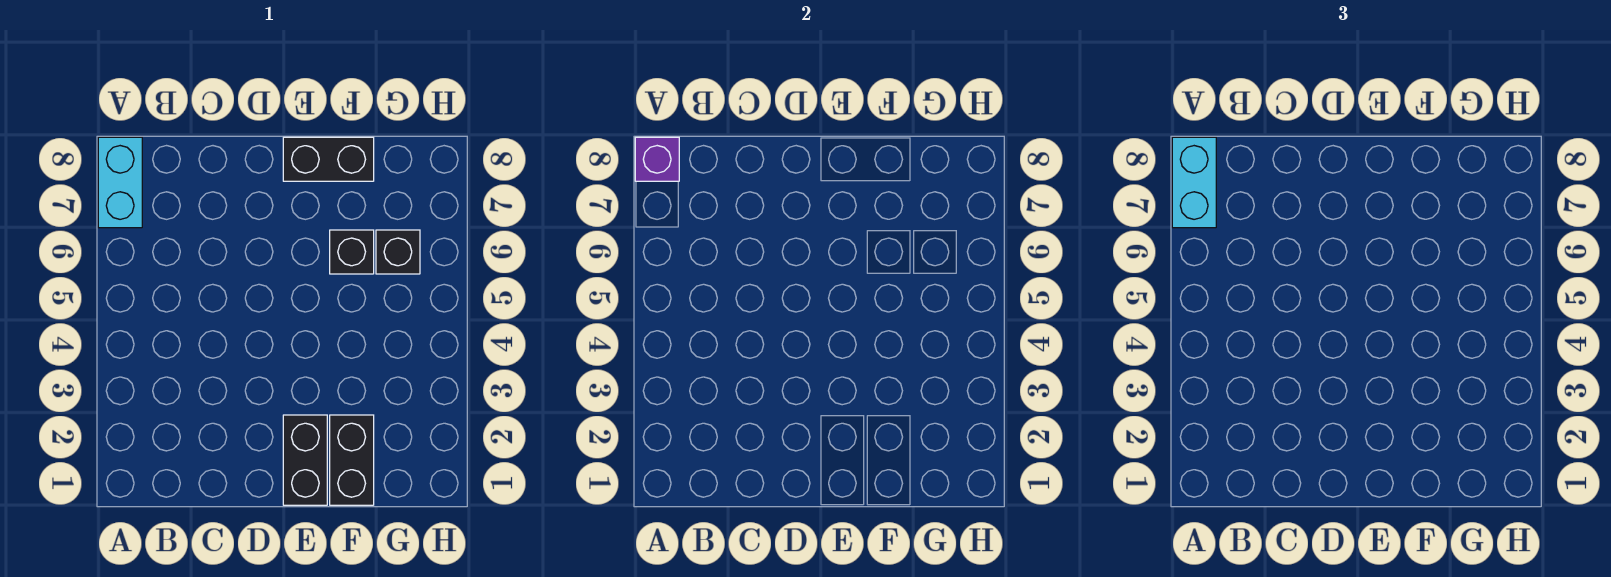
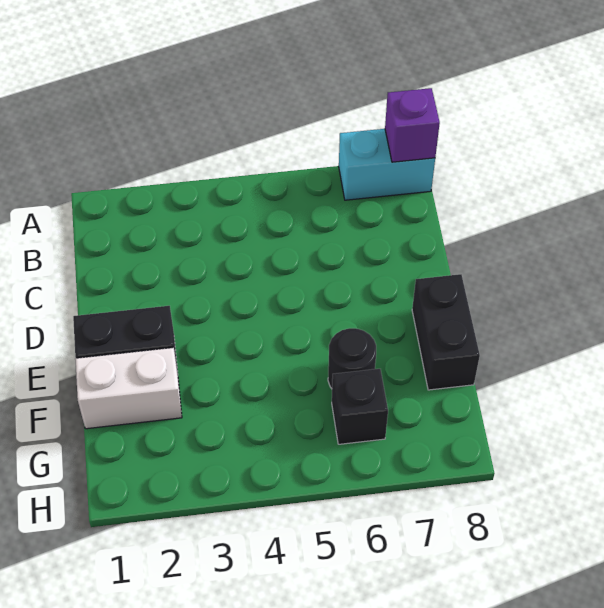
cyan 1x2 brick [1172,137,1216,228] -> none
black 1x2 brick [330,415,374,505] -> white 1x2 brick [75,348,182,429]
black 1x1 brick [330,230,374,274] -> black 1x1 round brick [328,328,376,389]

